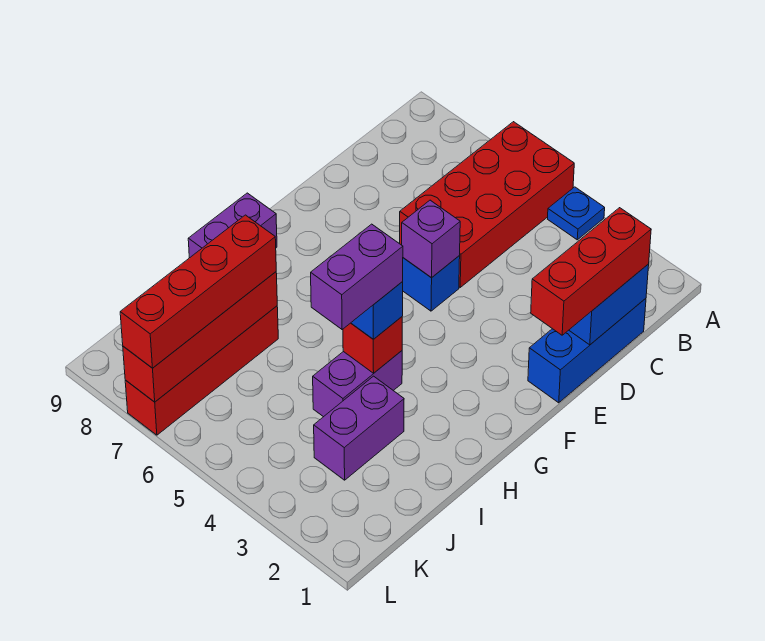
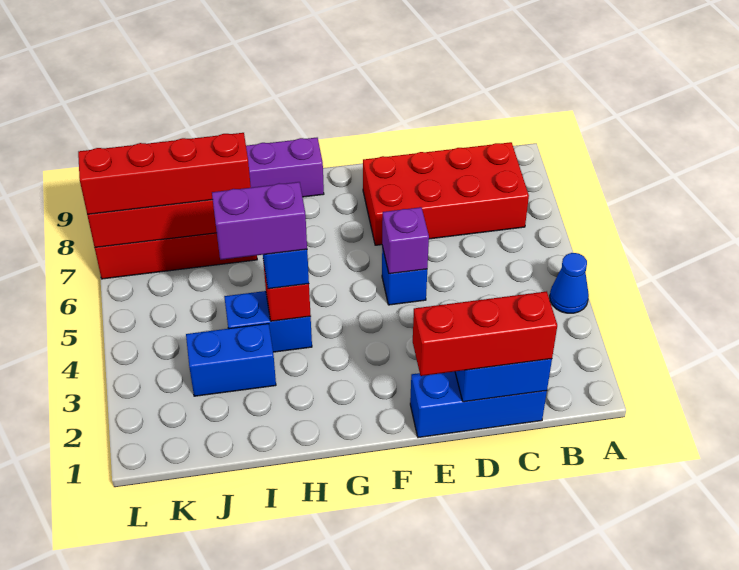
blue 1x1 plate [548,187,605,240] -> blue 1x1 cone [550,253,589,313]
red 2x4 brick [400,122,574,287] -> red 2x4 brick moved to [363,142,529,245]
purple 1x2 brick [313,351,402,417] -> blue 1x2 brick [224,291,312,352]
purple 1x2 brick [314,376,404,480] -> blue 1x2 brick [186,324,276,396]

